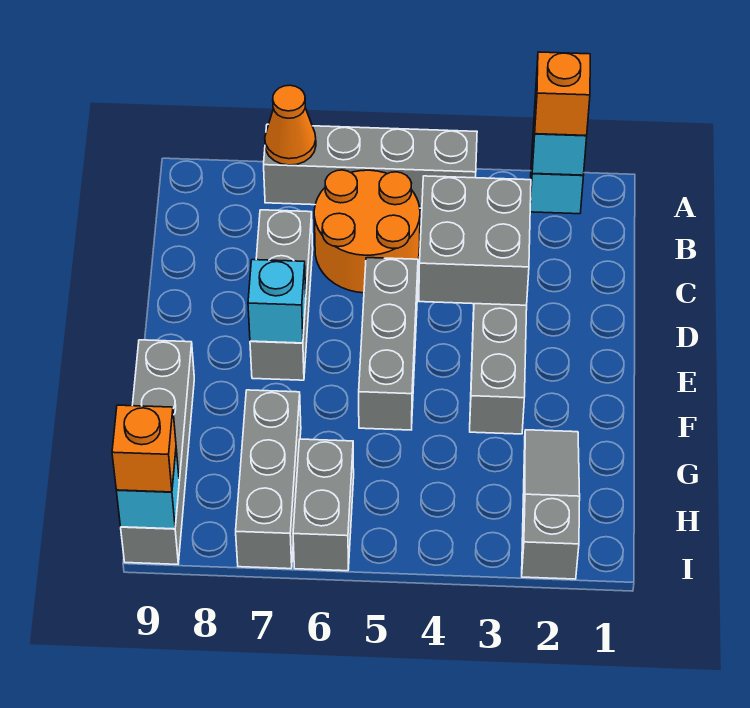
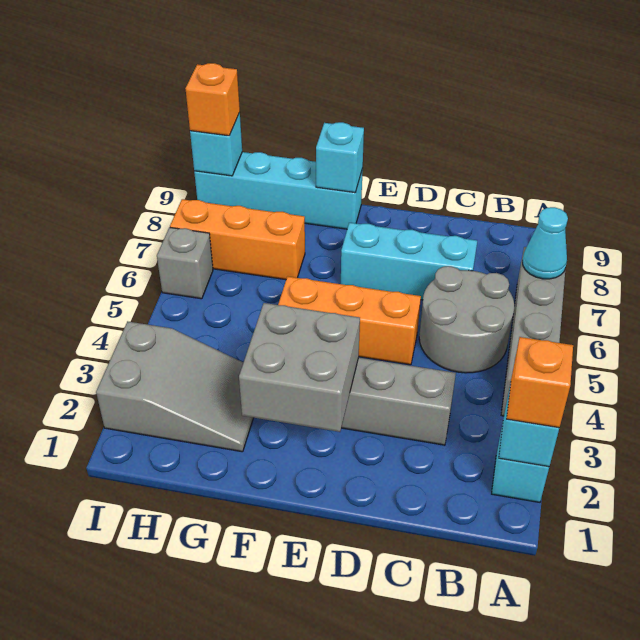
orange 1x1 cone [265,85,316,165] -> cyan 1x1 cone [522,207,568,279]
orange 2x2 round brick [314,170,420,293] -> grey 2x2 round brick [419,266,514,373]
grey 2x2 brick [419,176,531,305] -> grey 2x2 brick moved to [239,303,360,432]
grey 1x3 brick [250,210,313,380] -> cyan 1x3 brick [341,223,477,300]
grey 1x3 brick [359,258,418,430] -> orange 1x3 brick [278,276,421,365]
cyan 1x1 brick [248,260,306,343] -> cyan 1x1 brick moved to [316,122,364,193]
grey 1x4 brick [121,340,194,564] -> cyan 1x4 brick [194,152,363,229]
grey 1x3 slope [522,430,580,579] -> grey 2x3 slope [96,321,253,452]
grey 1x3 brick [236,390,301,569] -> orange 1x3 brick [170,199,305,280]
grey 1x2 brick [293,439,354,571] -> grey 1x1 brick [157,227,213,299]

